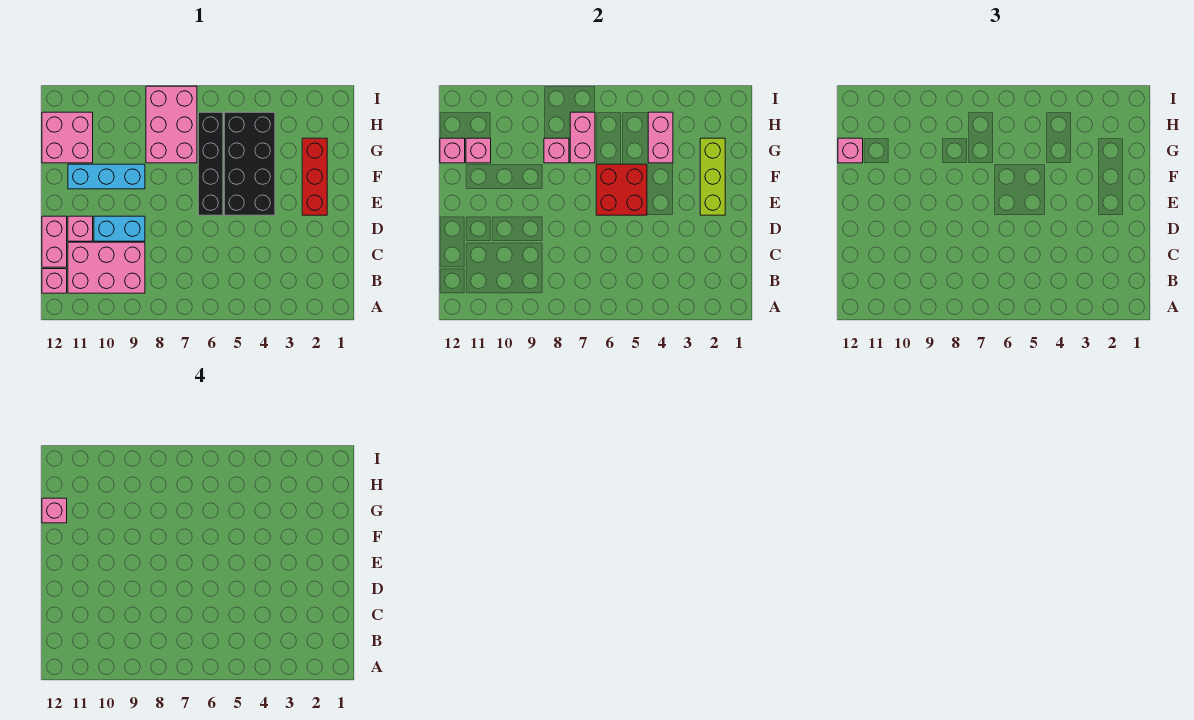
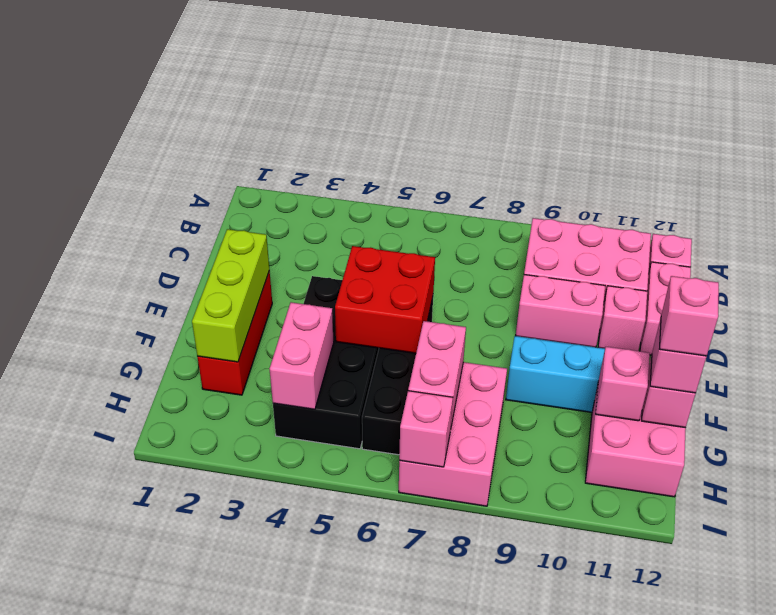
cyan 1x2 brick [94,216,145,241] -> pink 1x2 brick [516,275,605,347]
pink 1x1 brick [544,138,569,163] -> pink 1x1 brick moved to [399,391,453,467]

